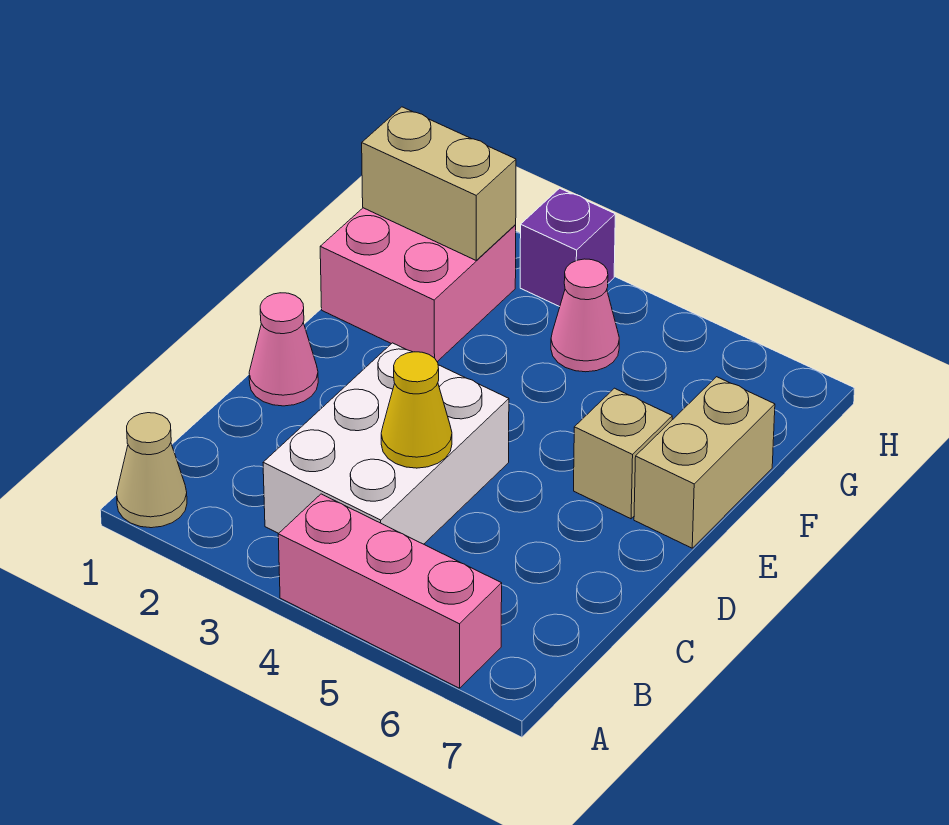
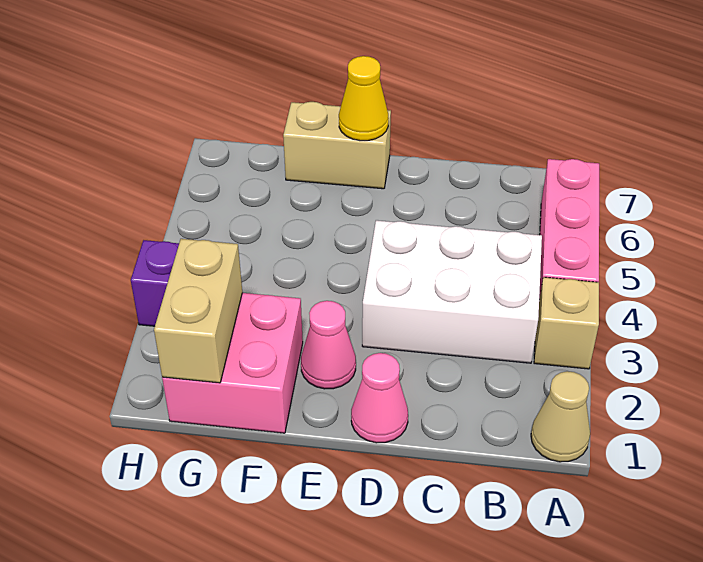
yellow 1x1 cone [381,352,452,468] -> yellow 1x1 cone moved to [339,56,389,141]
tan 1x1 brick [574,388,672,519] -> tan 1x1 brick moved to [534,277,599,369]
pink 1x1 cone [551,259,619,372] -> pink 1x1 cone moved to [301,301,356,389]

